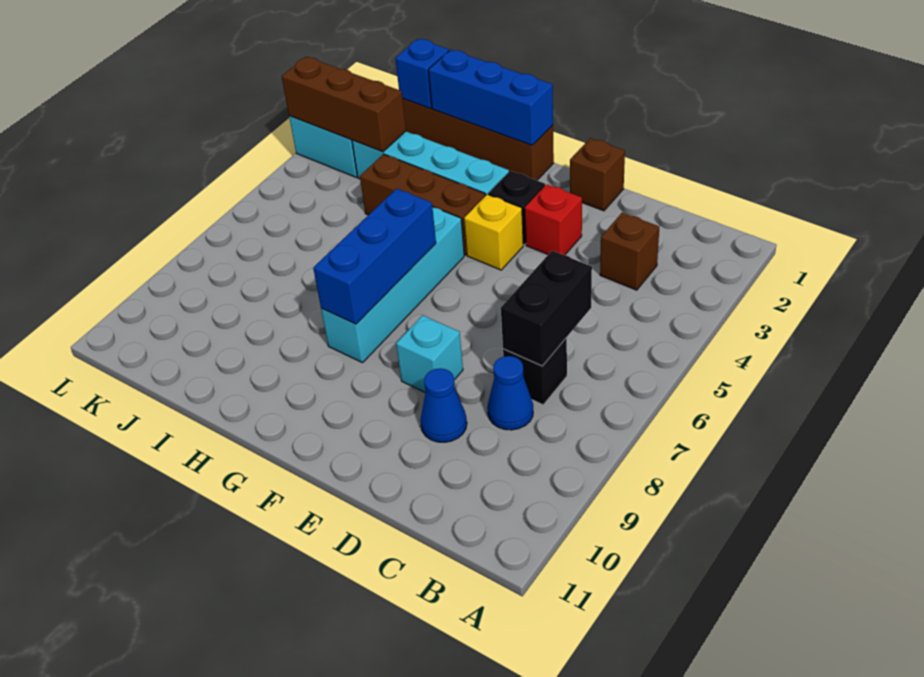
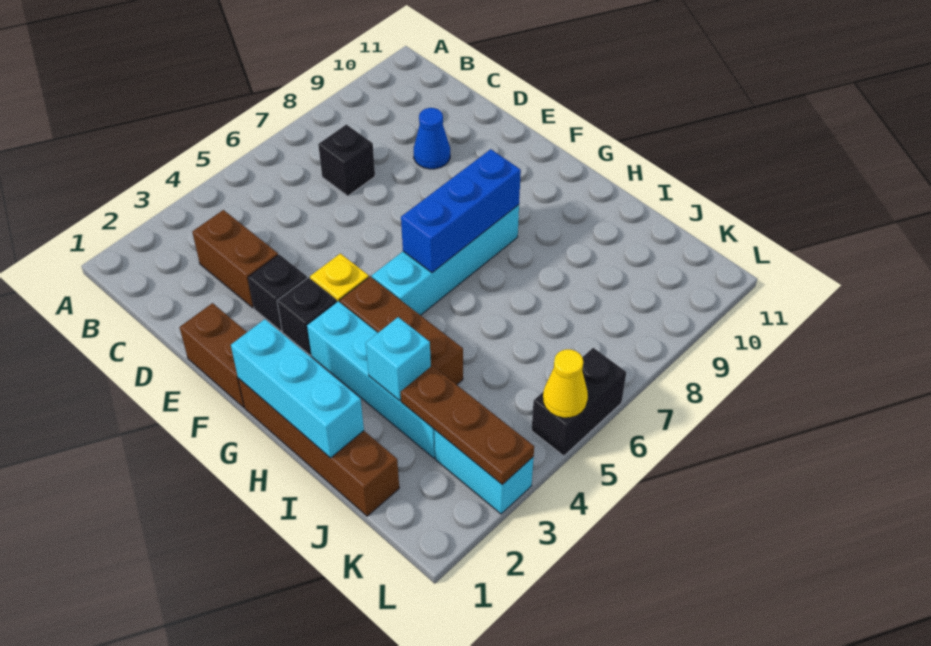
brown 1x1 brick [600,213,659,290] -> brown 1x2 brick [192,210,278,308]
black 1x2 brick [501,251,592,366] -> black 1x2 brick moved to [531,348,626,456]
blue 1x1 cone [487,356,533,430] -> none
brown 1x1 brick [570,138,625,211] -> brown 1x2 brick [180,303,247,407]
red 1x1 brick [525,184,582,255] -> black 1x1 brick [248,254,307,331]
cyan 1x1 brick [396,315,463,393] -> cyan 1x1 brick moved to [366,317,431,401]
blue 1x3 brick [428,50,553,145] -> cyan 1x3 brick [231,319,364,458]
blue 1x1 brick [395,39,449,108] -> none
brown 1x3 brick [282,57,406,152] -> brown 1x3 plate [401,366,534,485]
none -> yellow 1x1 cone [543,349,588,418]

